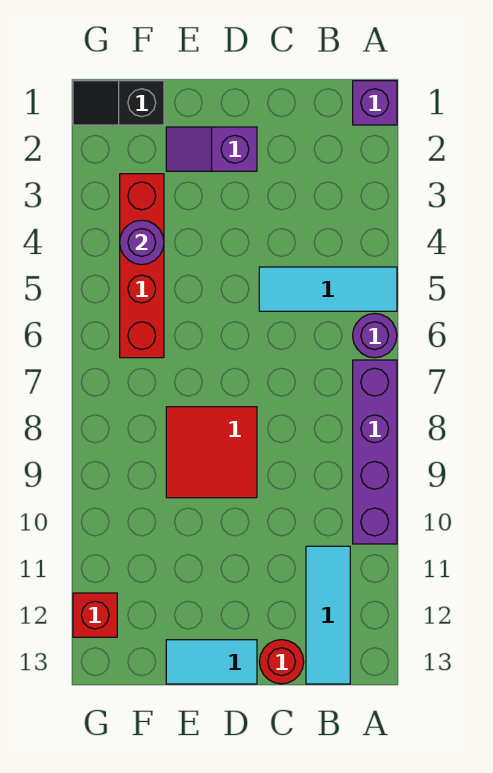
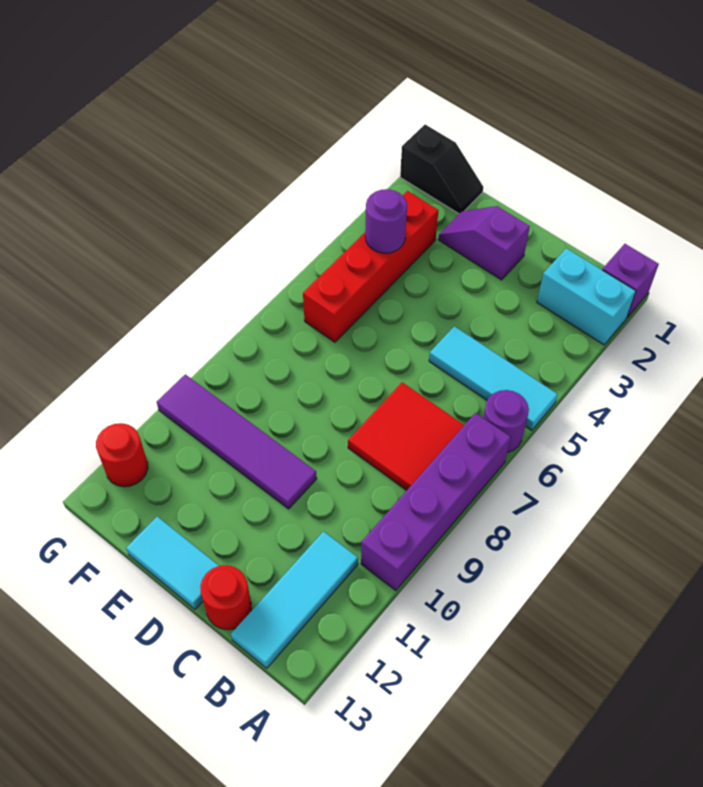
none -> cyan 1x2 brick [537,248,636,345]
red 2x2 tile [166,407,257,498] -> red 2x2 tile moved to [348,382,464,490]
none -> purple 1x4 tile [157,374,317,509]
black 1x2 slope [73,81,164,125] -> black 1x2 slope turned to [400,125,483,214]
red 1x1 brick [73,593,117,637] -> red 1x1 round brick [96,423,148,487]

